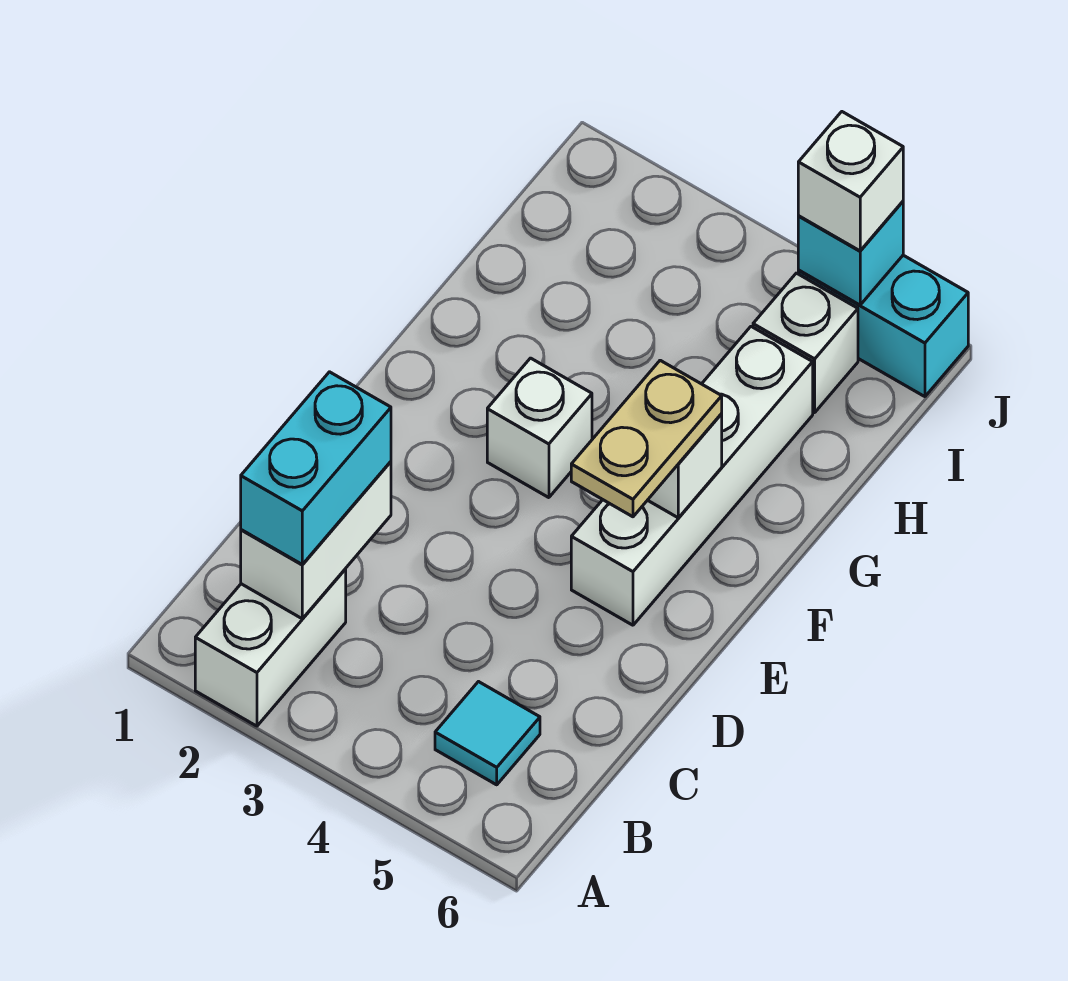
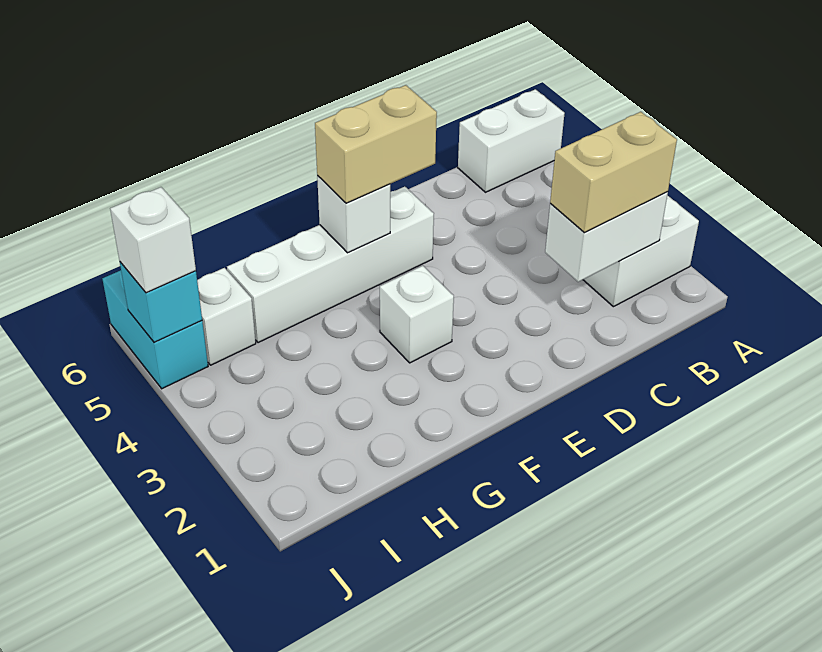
none -> white 1x2 brick [458,89,565,192]
cyan 1x2 brick [241,372,391,565] -> tan 1x2 brick [550,112,677,233]
cyan 1x1 tile [435,682,540,785] -> none
tan 1x2 plate [571,360,722,517] -> tan 1x2 brick [315,85,437,203]

